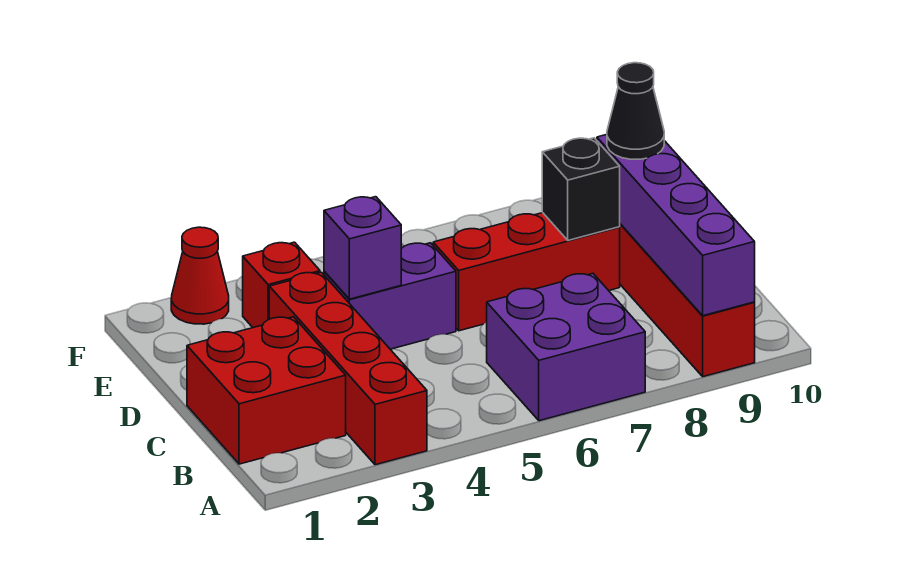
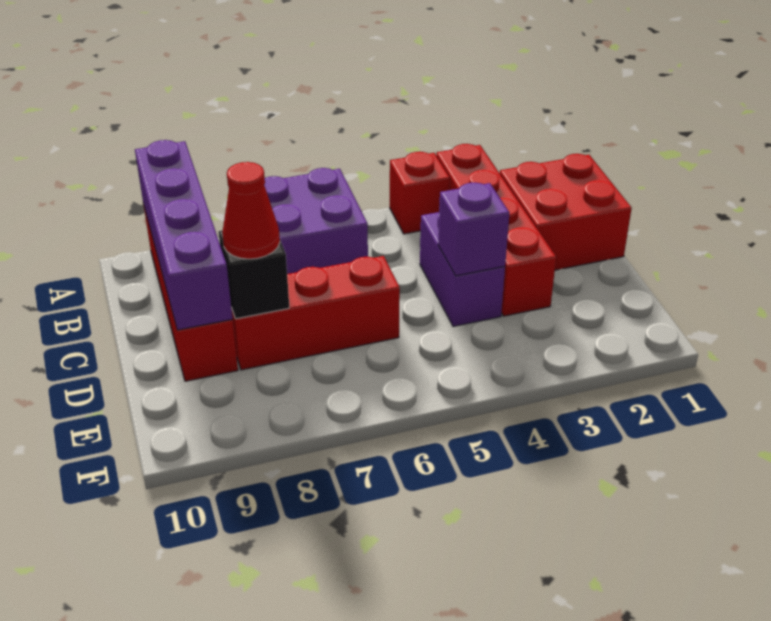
purple 1x2 brick [324,243,456,349] -> purple 1x2 brick turned to [420,212,505,327]
black 1x1 cone [607,63,664,159] -> none
red 1x1 brick [243,242,320,328] -> red 1x1 brick moved to [390,152,450,234]
red 1x1 cone [171,227,229,324] -> red 1x1 cone moved to [222,162,280,259]

